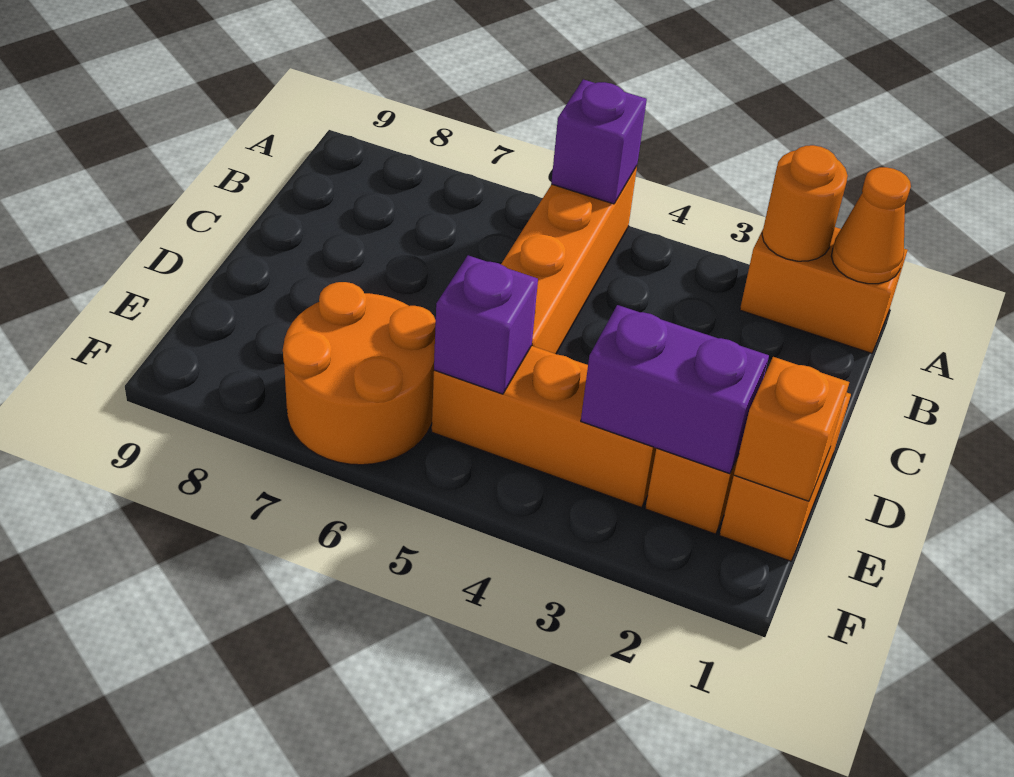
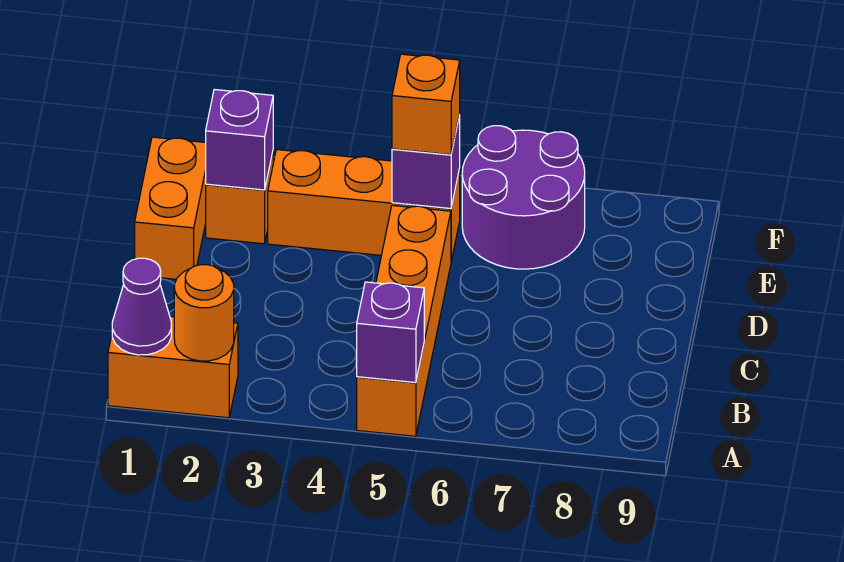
orange 1x1 cone [831,167,911,284] -> purple 1x1 cone [112,258,171,355]
orange 1x1 brick [734,357,849,501] -> orange 1x1 brick moved to [392,54,460,155]
purple 1x2 brick [581,305,769,474] -> purple 1x1 brick [206,89,273,190]
orange 2x2 round brick [283,282,436,465] -> purple 2x2 round brick [462,126,585,269]

